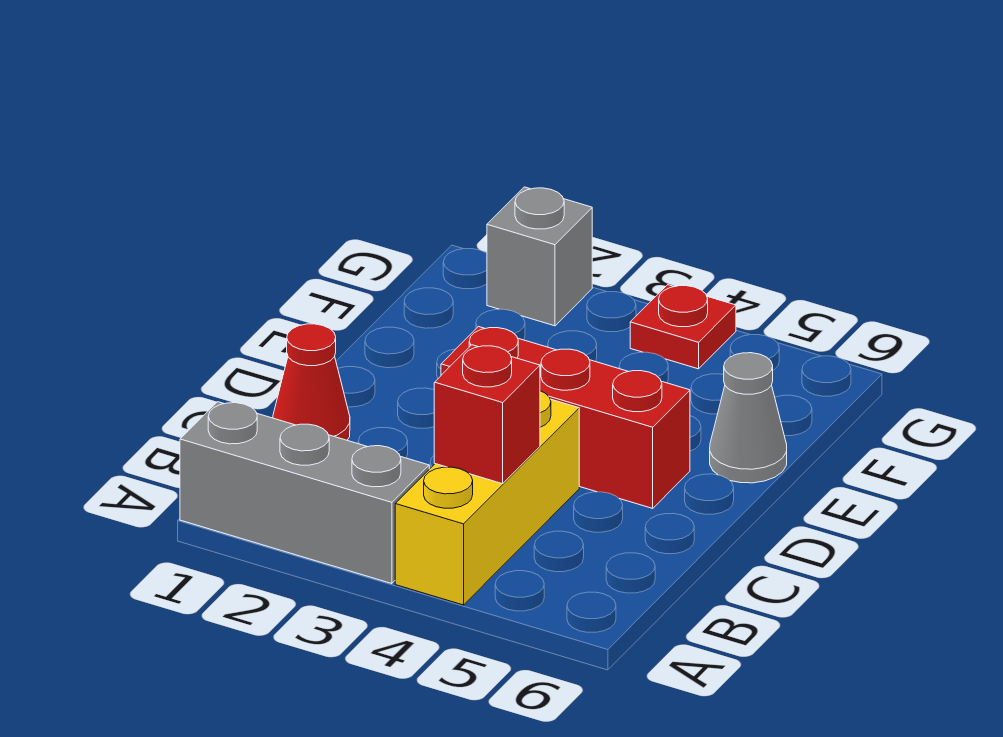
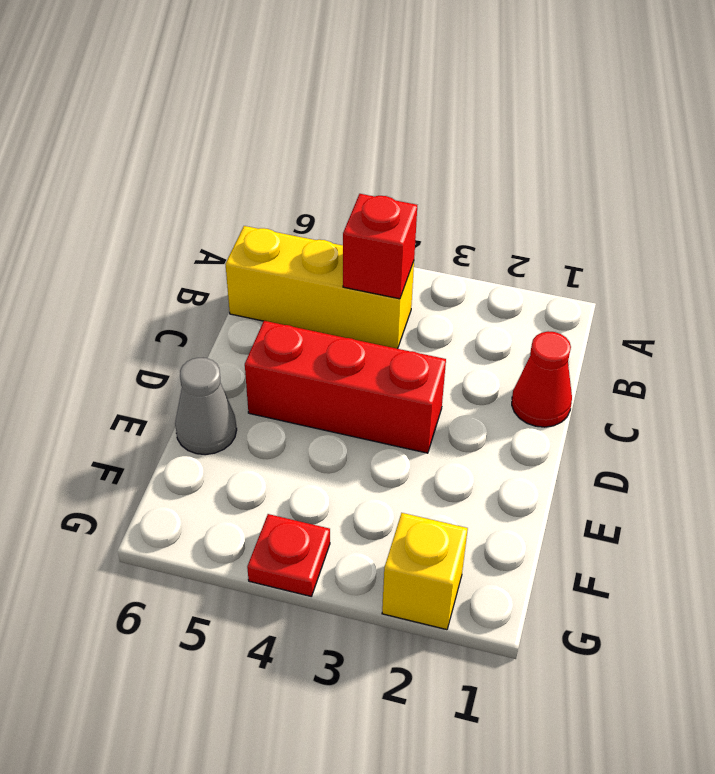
grey 1x3 brick [180,402,429,584] -> none
yellow 1x3 brick [395,391,579,605] -> yellow 1x3 brick turned to [225,226,414,349]
grey 1x1 brick [487,187,592,326] -> yellow 1x1 brick [382,513,468,630]

